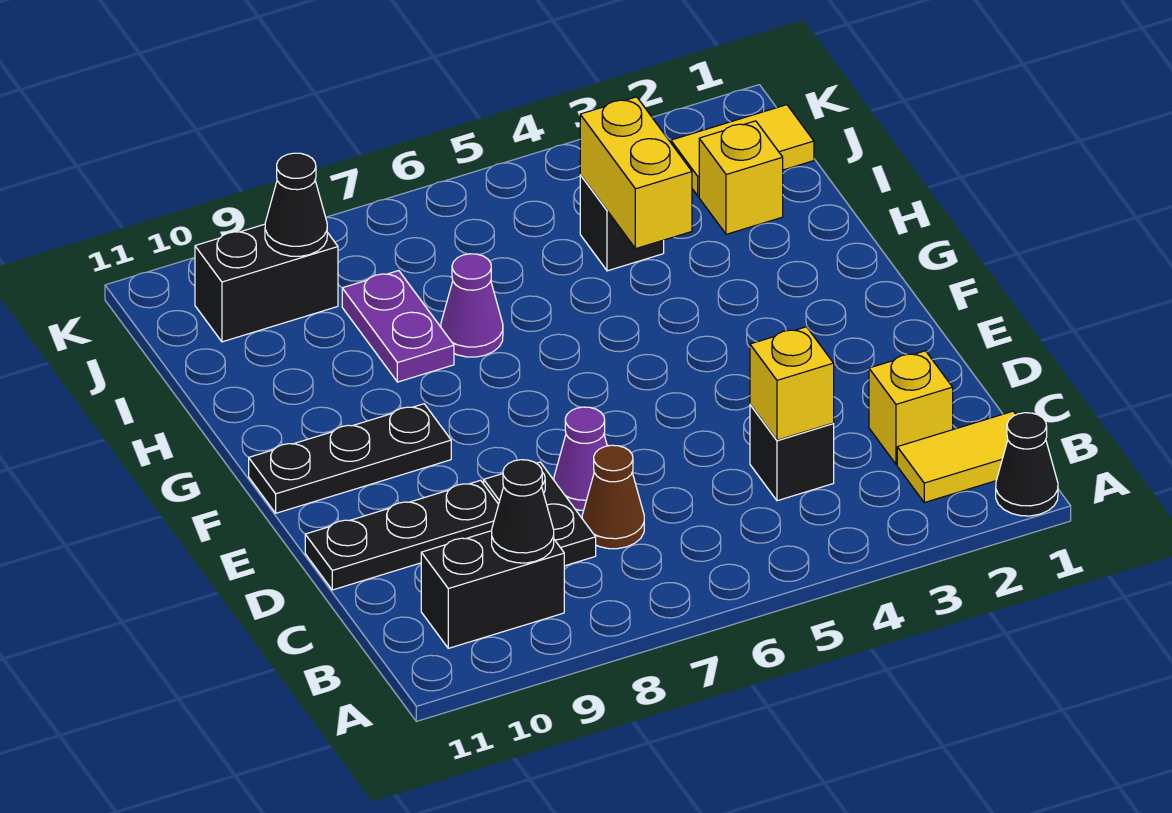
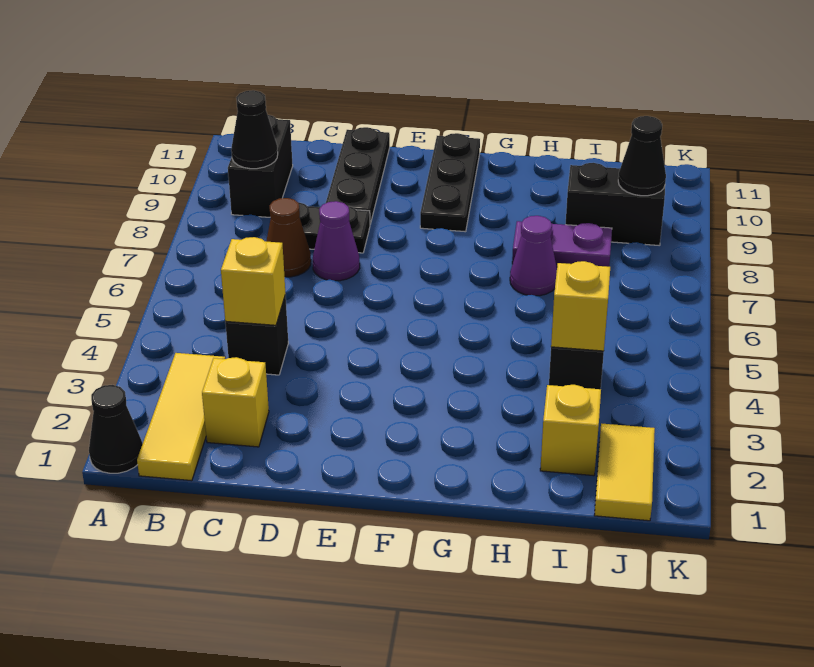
yellow 1x2 tile [897,411,1016,503] -> yellow 1x3 tile [137,353,225,481]
yellow 1x2 brick [580,97,692,249] -> yellow 1x1 brick [551,261,610,351]
black 1x2 brick [195,224,338,342] -> black 1x2 brick turned to [565,163,665,246]

